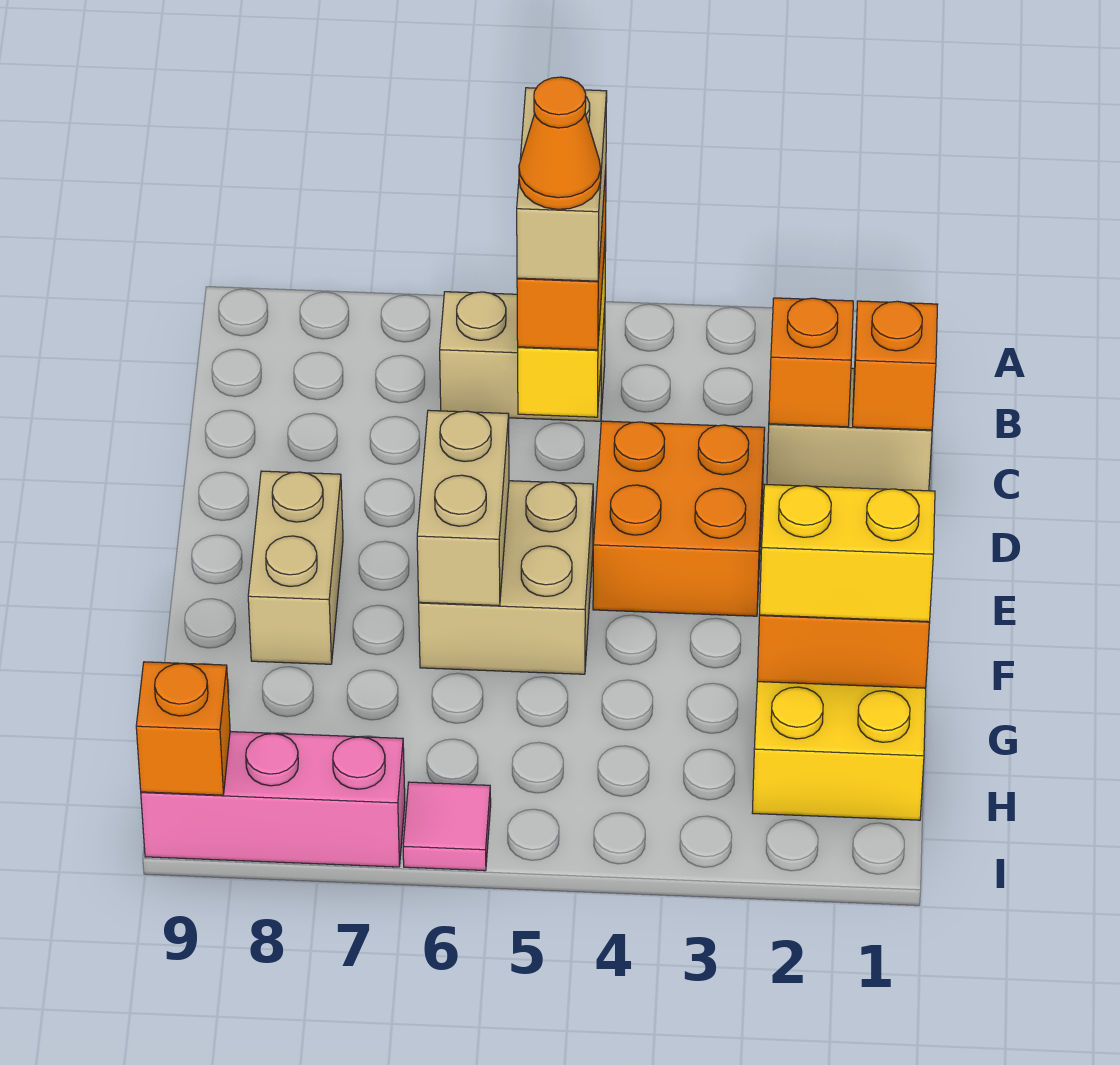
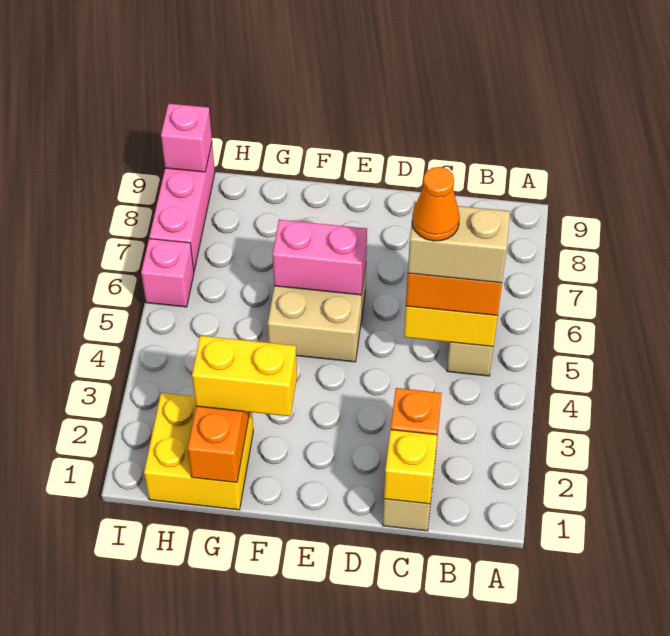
orange 1x1 brick [853,301,938,430] -> yellow 1x1 brick [384,430,437,504]
orange 2x2 brick [593,421,765,616] -> none
tan 1x2 brick [417,410,509,606] -> pink 1x2 brick [273,220,367,295]
tan 1x2 brick [248,471,343,664] -> none
yellow 1x2 brick [759,485,935,622] -> yellow 1x2 brick turned to [192,336,297,416]
pink 1x1 tile [403,782,491,871] -> pink 1x1 brick [141,239,194,307]
orange 1x1 brick [136,662,230,795] -> pink 1x1 brick [161,104,212,172]

